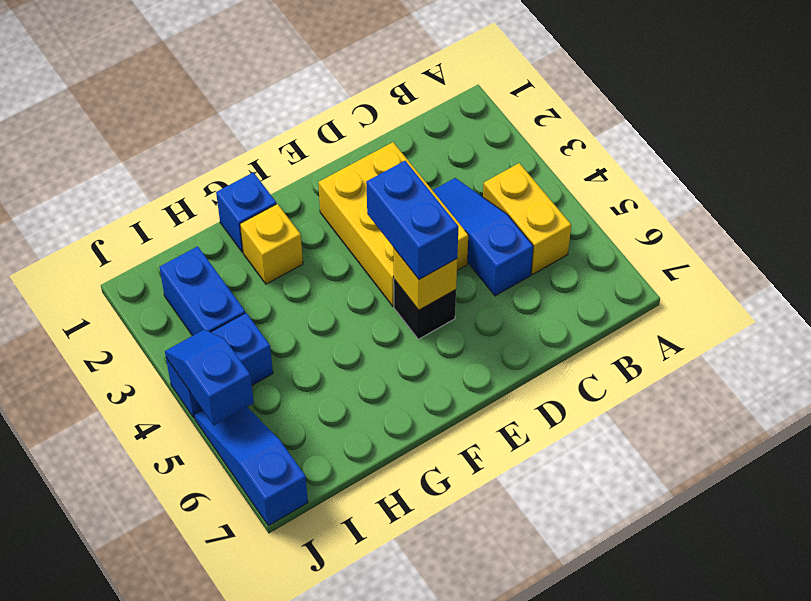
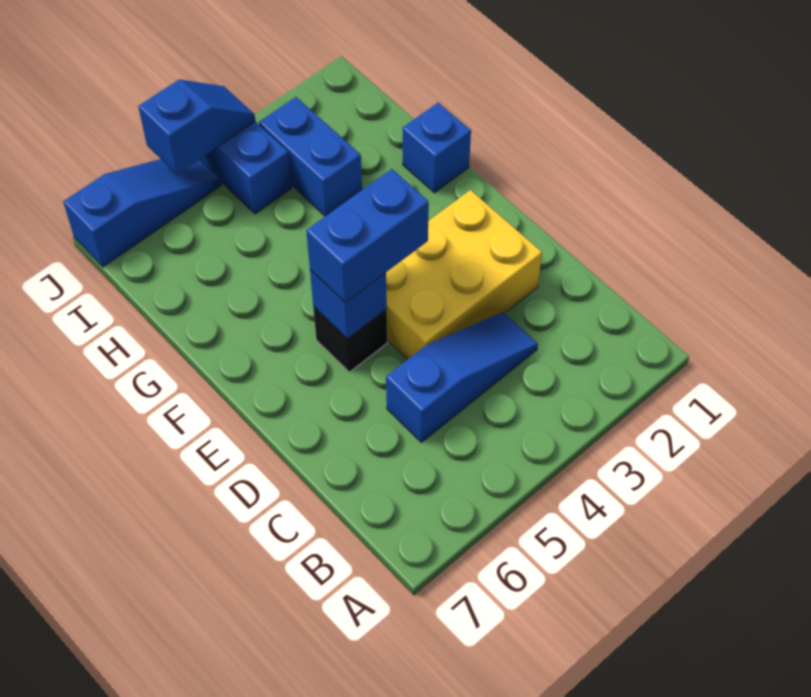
yellow 1x2 brick [483,163,571,274] -> none
yellow 1x1 brick [394,249,457,310] -> blue 1x1 brick [310,270,387,339]
yellow 1x1 brick [240,204,303,284] -> none
blue 1x2 brick [159,246,245,336] -> blue 1x2 brick turned to [259,97,362,216]

